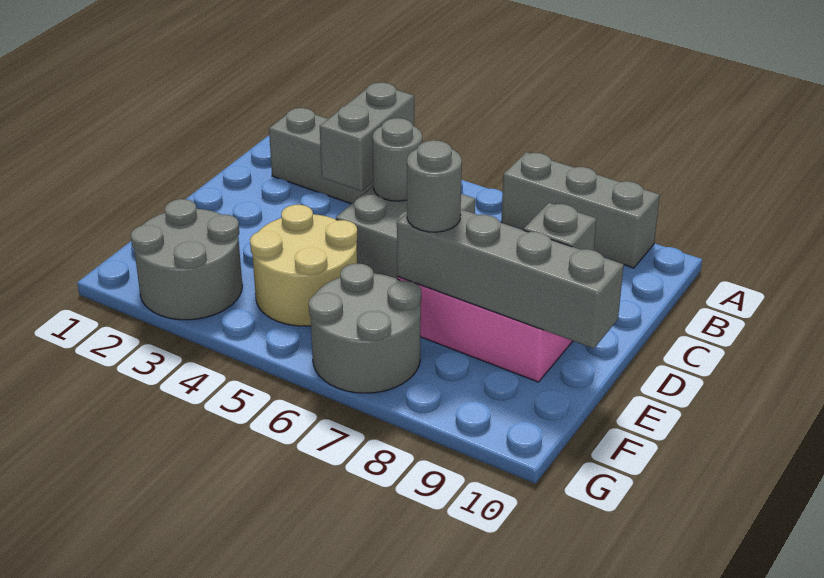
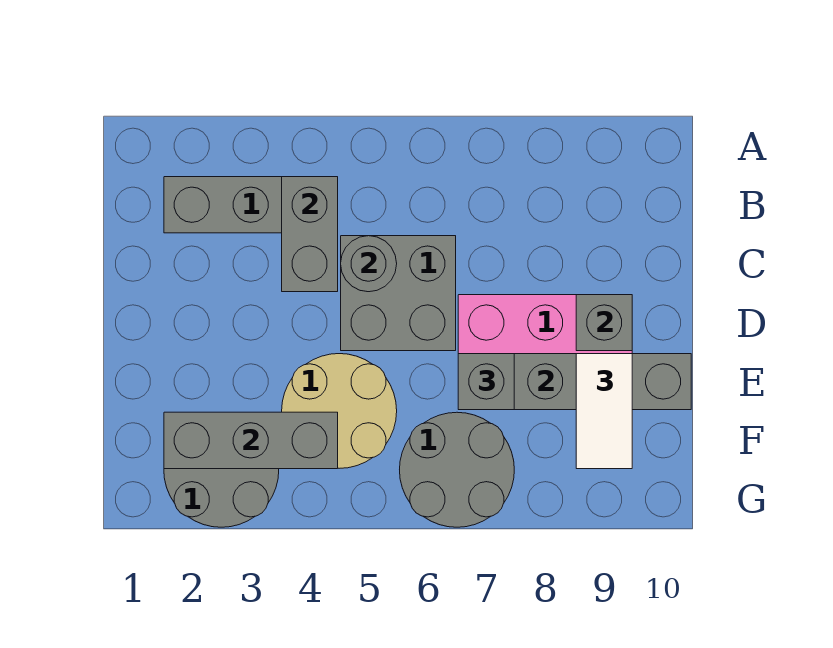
grey 1x3 brick [501,152,660,268] -> grey 1x3 brick moved to [164,412,338,469]
grey 1x1 round brick [407,140,462,232] -> grey 1x1 brick [458,354,514,410]
none -> white 1x2 tile [576,354,632,469]

